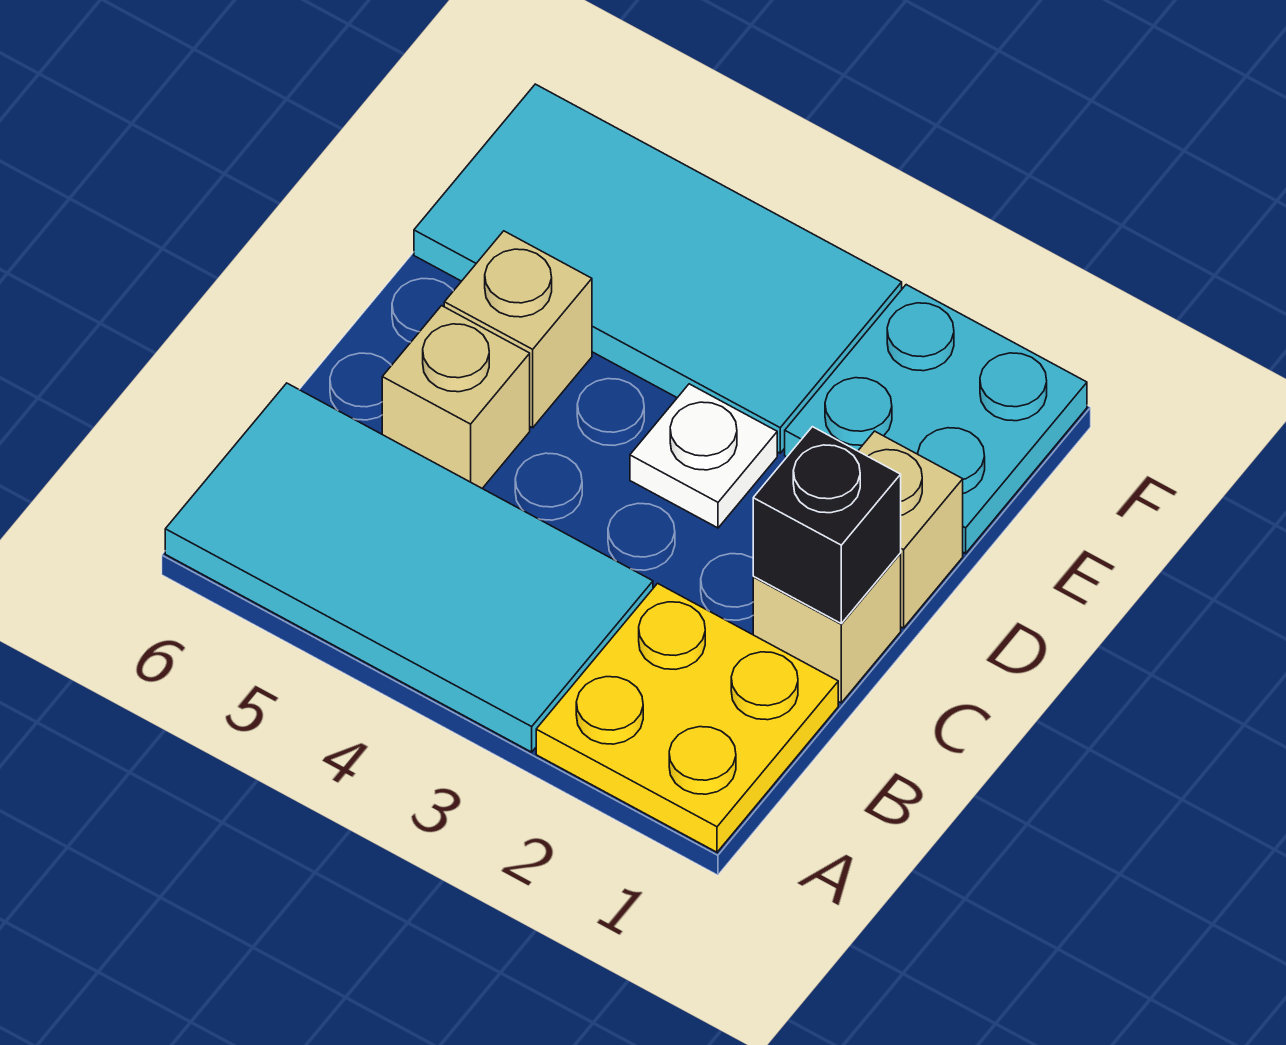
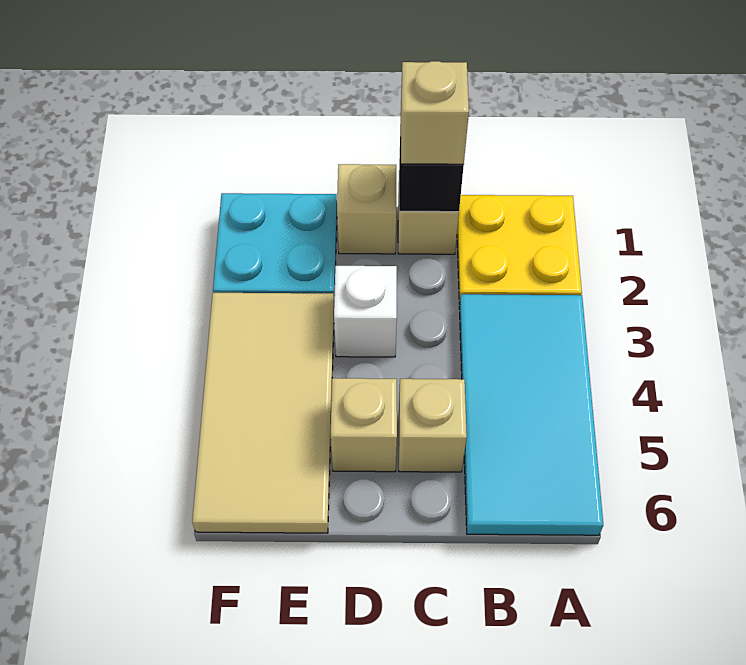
none -> tan 1x1 brick [401,61,469,164]
white 1x1 plate [630,384,777,528] -> white 1x1 brick [334,266,397,357]
cyan 2x4 tile [414,84,902,453] -> tan 2x4 tile [192,293,334,533]

